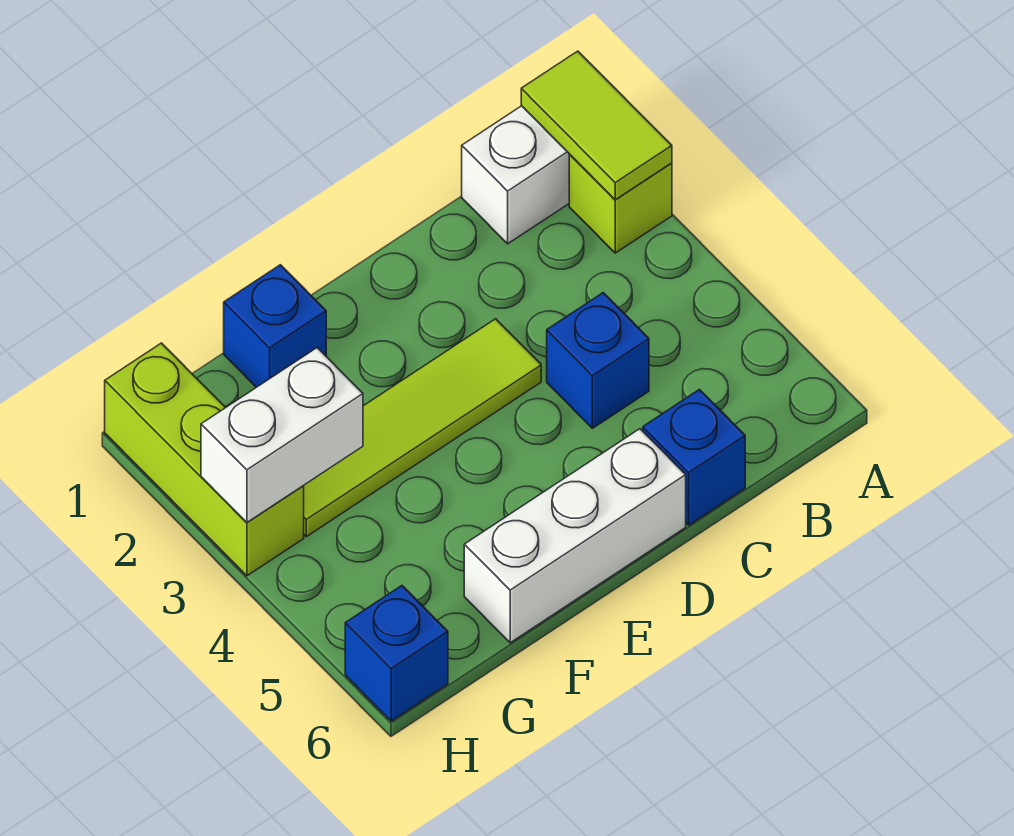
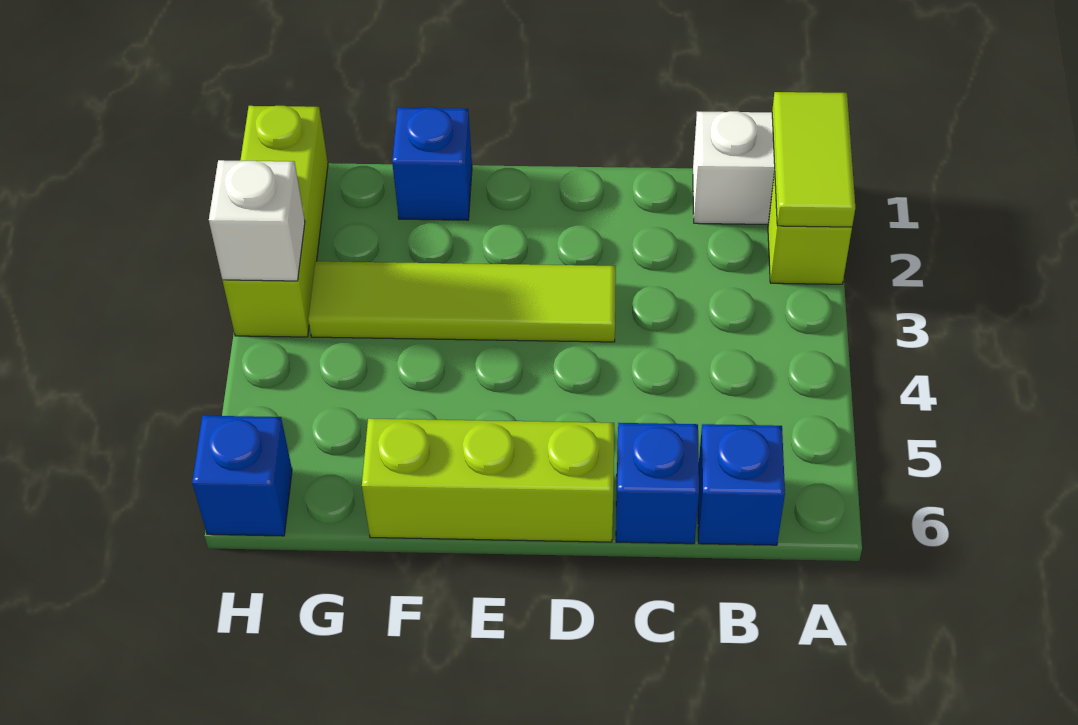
blue 1x1 brick [547,293,649,428] -> blue 1x1 brick moved to [698,424,785,545]
white 1x3 brick [464,429,686,643] -> lime 1x3 brick [362,418,614,542]
white 1x2 brick [201,348,363,522] -> white 1x1 brick [209,160,305,281]

